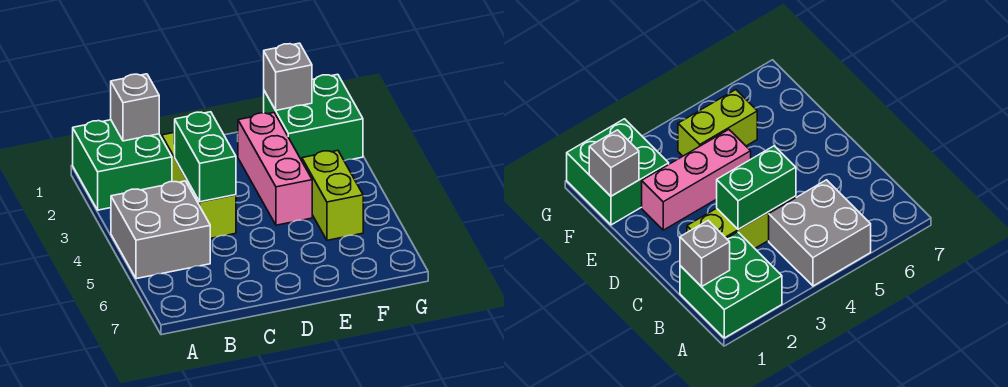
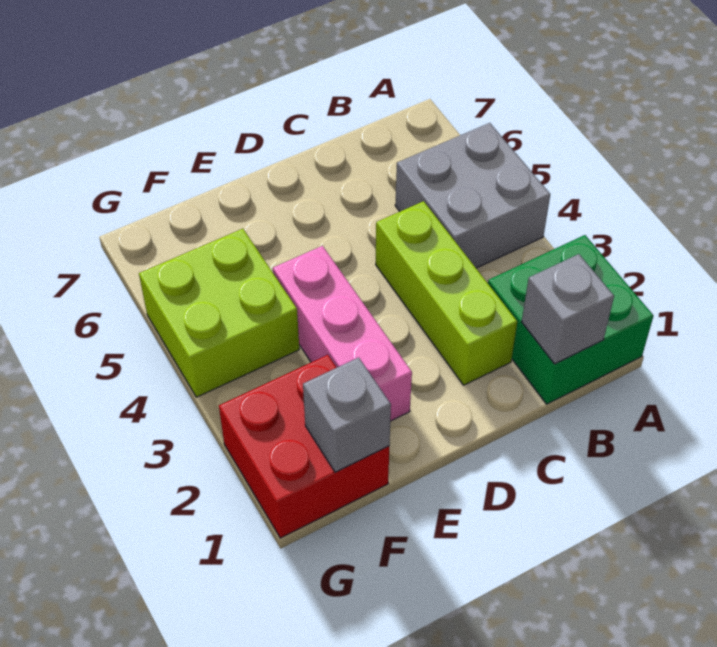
green 1x2 brick [175,112,236,202] -> none
green 2x2 brick [264,74,363,161] -> red 2x2 brick [219,355,389,538]
lime 1x2 brick [302,151,363,240] -> lime 2x2 brick [139,229,299,397]

